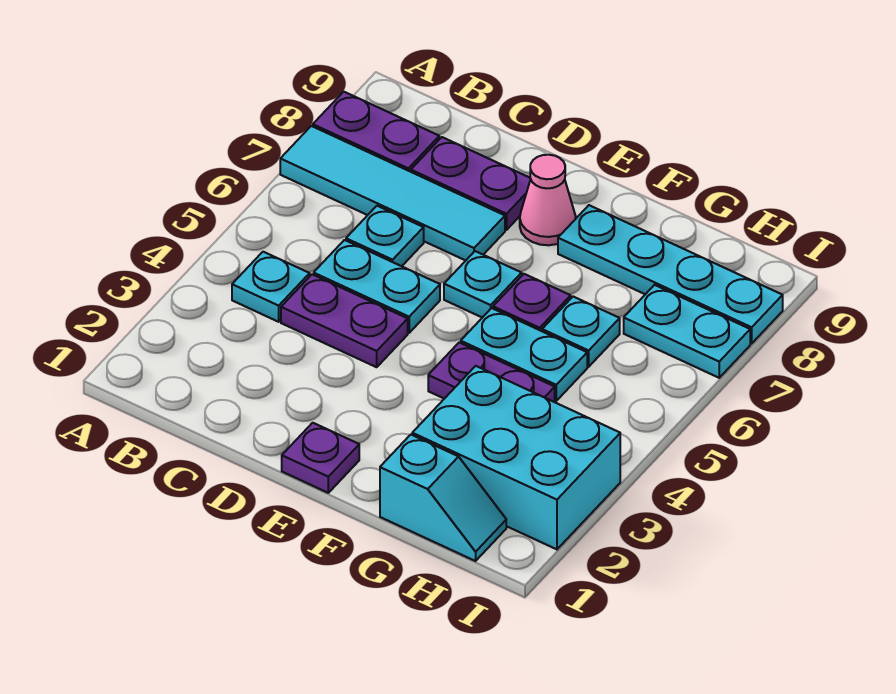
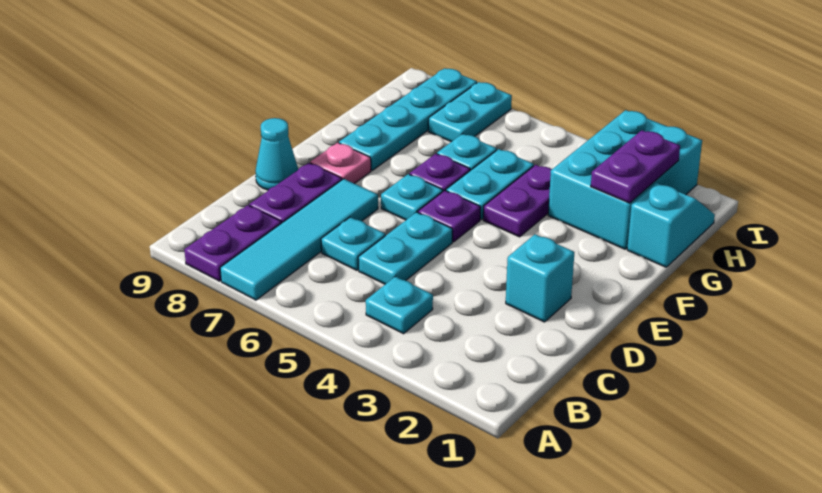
purple 1x2 plate [281,274,408,367] -> purple 1x2 plate moved to [591,130,680,203]
none -> cyan 1x1 brick [506,234,574,322]
none -> cyan 1x1 cone [255,118,298,190]
purple 1x1 plate [282,423,359,493] -> purple 1x1 plate moved to [418,190,481,242]
pink 1x1 cone [520,155,576,245] -> pink 1x1 plate [310,143,371,184]

